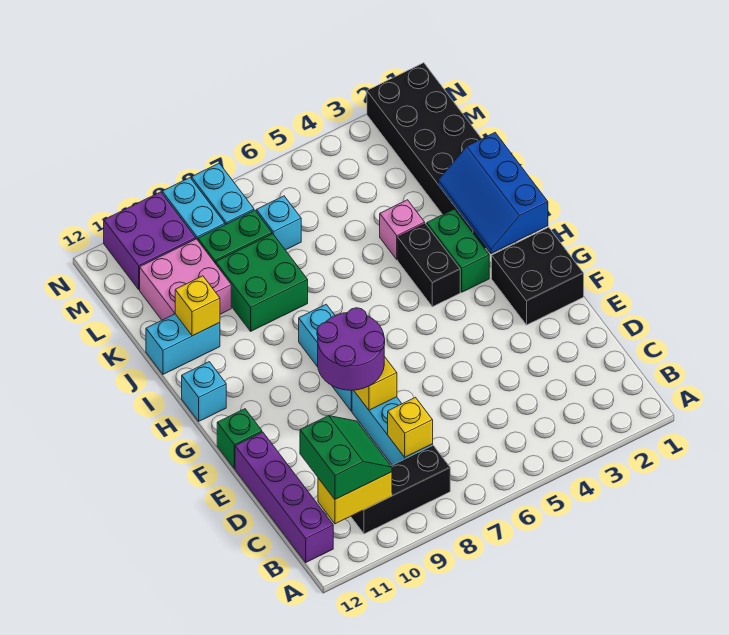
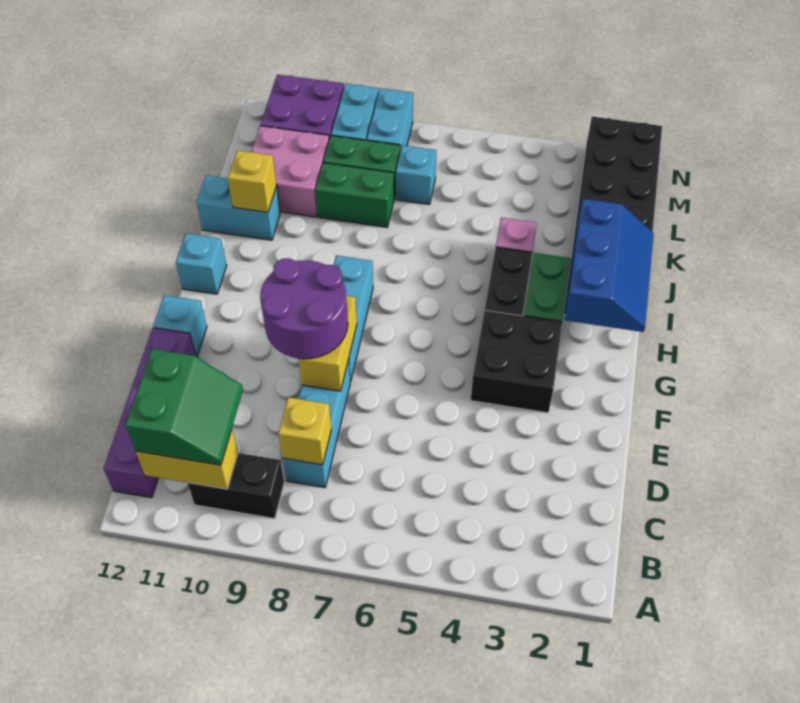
black 1x3 brick [351,445,450,534] -> black 1x2 brick [188,453,284,519]
black 2x2 brick [492,227,584,325] -> black 2x2 brick moved to [471,310,562,413]
green 1x1 brick [217,409,262,468] -> cyan 1x1 brick [153,295,207,357]
blue 2x3 slope [438,133,548,254] -> blue 2x3 slope turned to [565,199,654,332]
green 2x2 brick [216,234,308,331] -> green 1x2 brick [315,163,394,227]

